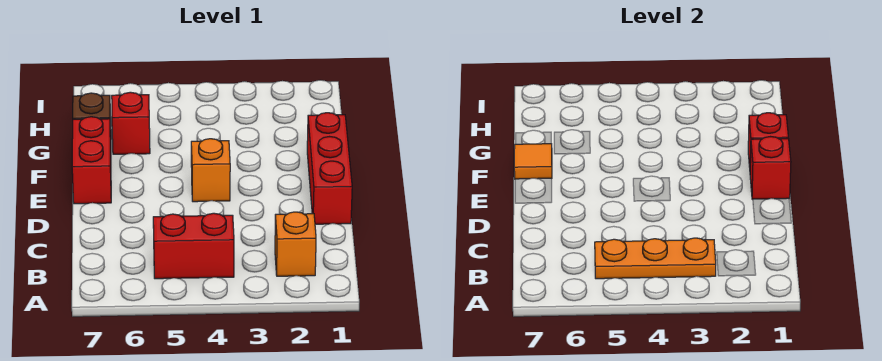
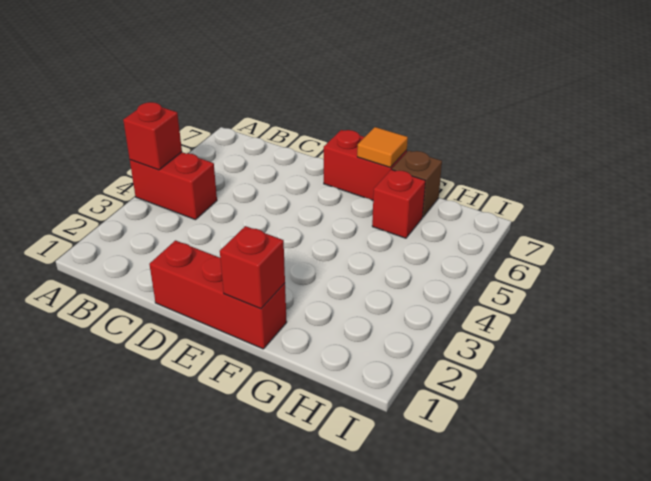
orange 1x1 brick [275,212,316,276] -> none
orange 1x3 plate [595,238,716,279] -> none
red 1x2 brick [153,213,234,279] -> red 1x2 brick turned to [130,152,217,220]
red 1x1 brick [750,137,791,199] -> red 1x1 brick moved to [123,102,182,170]
orange 1x1 brick [191,139,230,202] -> none

